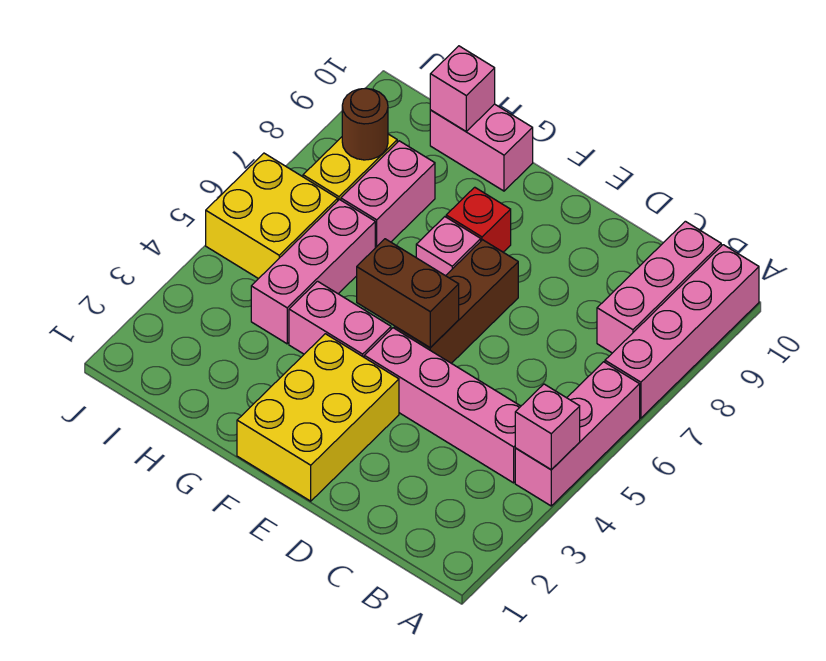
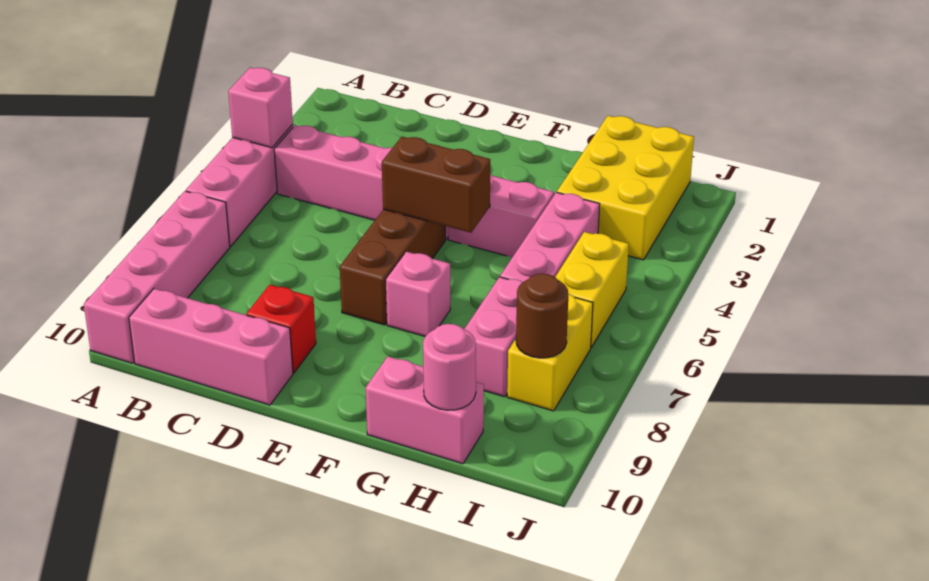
pink 1x3 brick [597,221,721,353] -> pink 1x3 brick turned to [129,289,293,405]
yellow 2x3 brick [237,334,399,501] -> yellow 2x3 brick moved to [557,116,694,260]
red 1x1 brick [446,187,511,252] -> red 1x1 brick moved to [247,285,316,373]
pink 1x1 brick [430,46,495,131] -> pink 1x1 round brick [423,324,476,410]
yellow 2x2 brick [206,153,338,279] -> yellow 1x2 brick [555,232,629,347]

